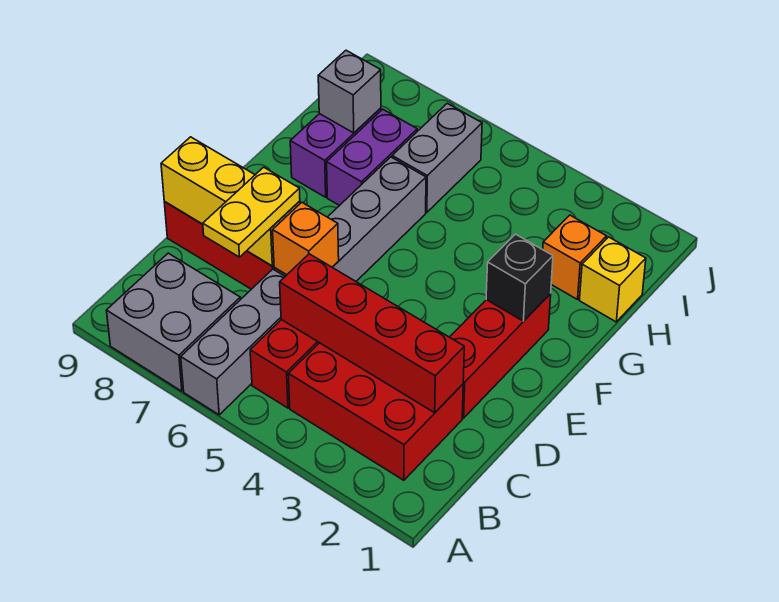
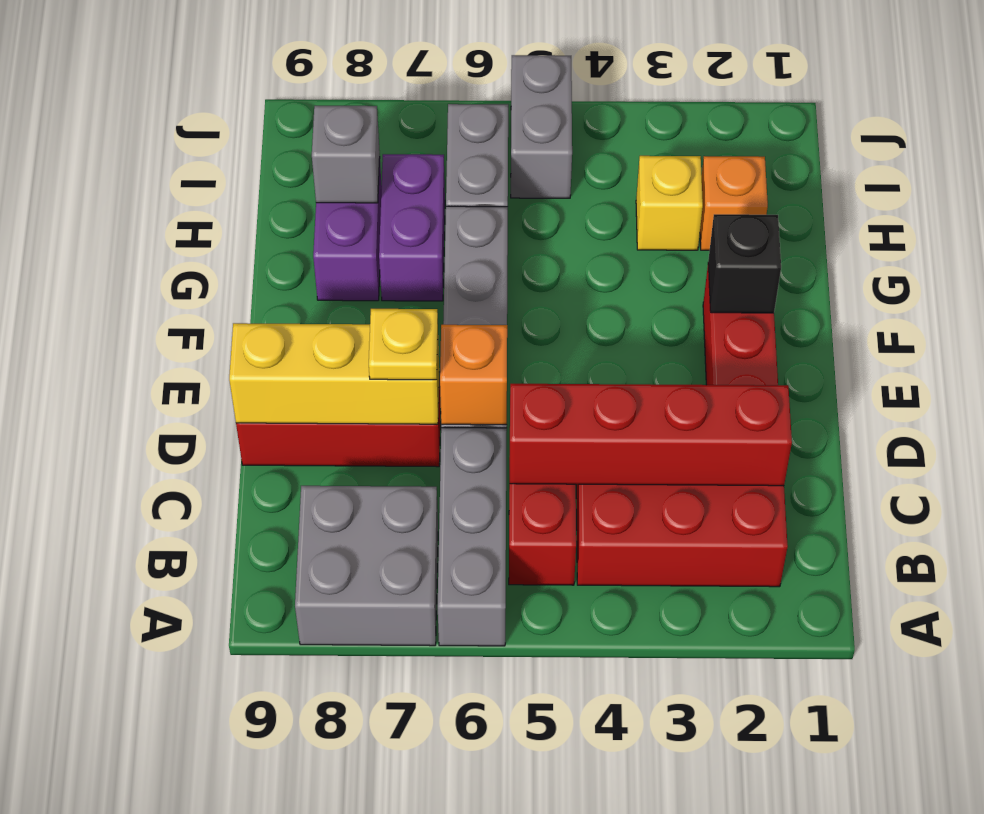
yellow 1x2 plate [203,167,300,257] -> yellow 1x1 plate [369,309,438,380]
yellow 1x1 brick [579,237,646,322] -> yellow 1x1 brick moved to [636,156,703,250]
none -> grey 1x2 brick [511,55,572,198]

